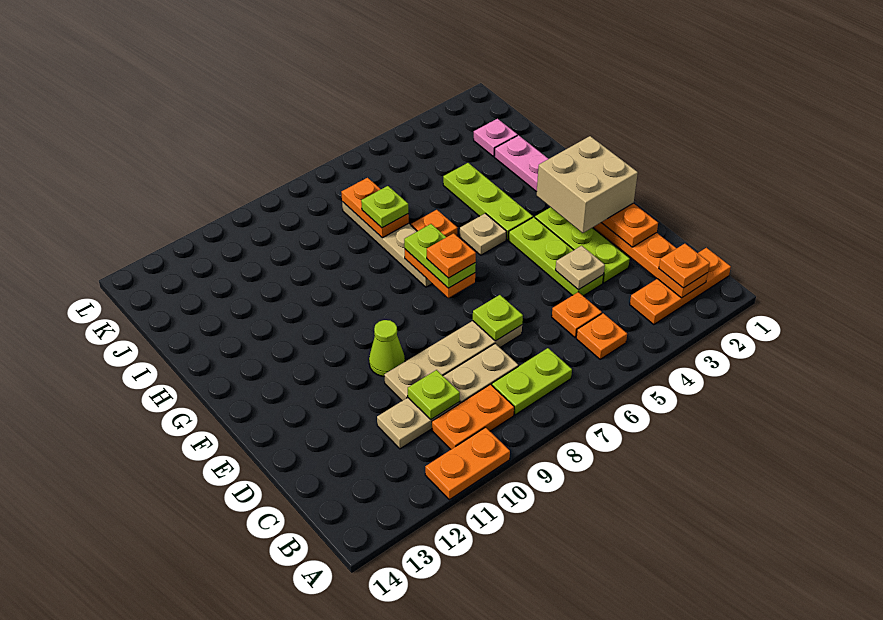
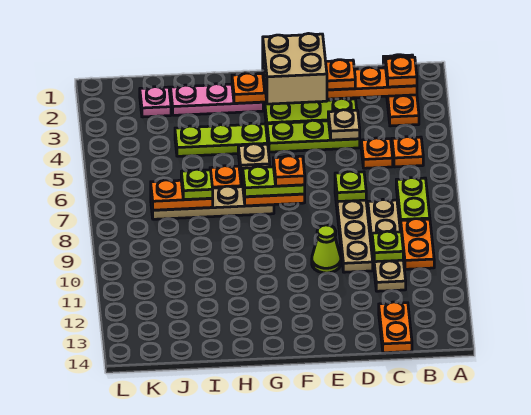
orange 1x2 plate [425,427,510,500] -> orange 1x2 plate moved to [379,302,412,353]

